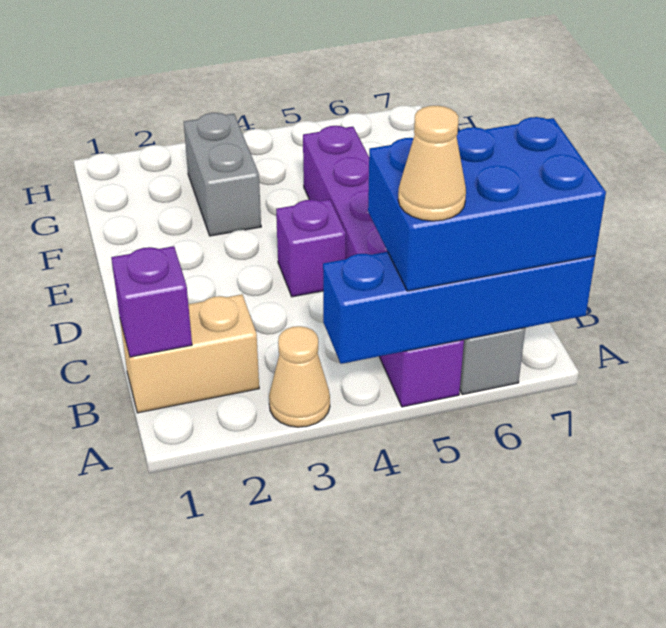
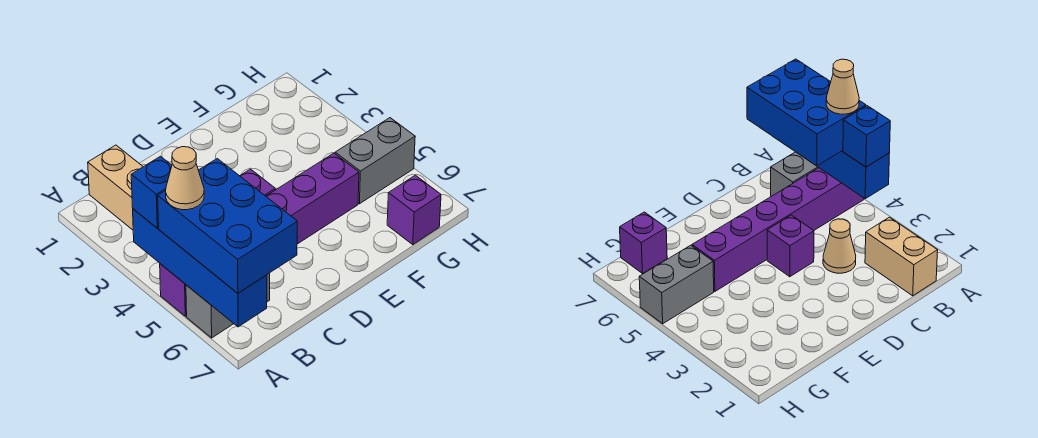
tan 1x1 cone [269,326,330,427] -> tan 1x1 cone moved to [823,219,856,273]
none -> blue 1x1 brick [131,156,172,228]
purple 1x1 brick [111,246,192,357] -> purple 1x1 brick moved to [387,175,441,244]
grey 1x2 brick [184,113,261,236] -> grey 1x2 brick moved to [335,118,415,204]

